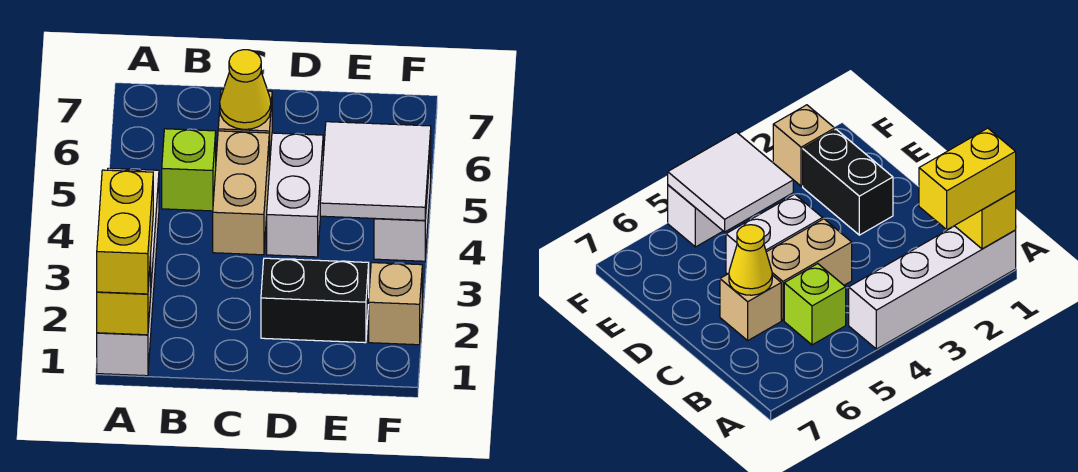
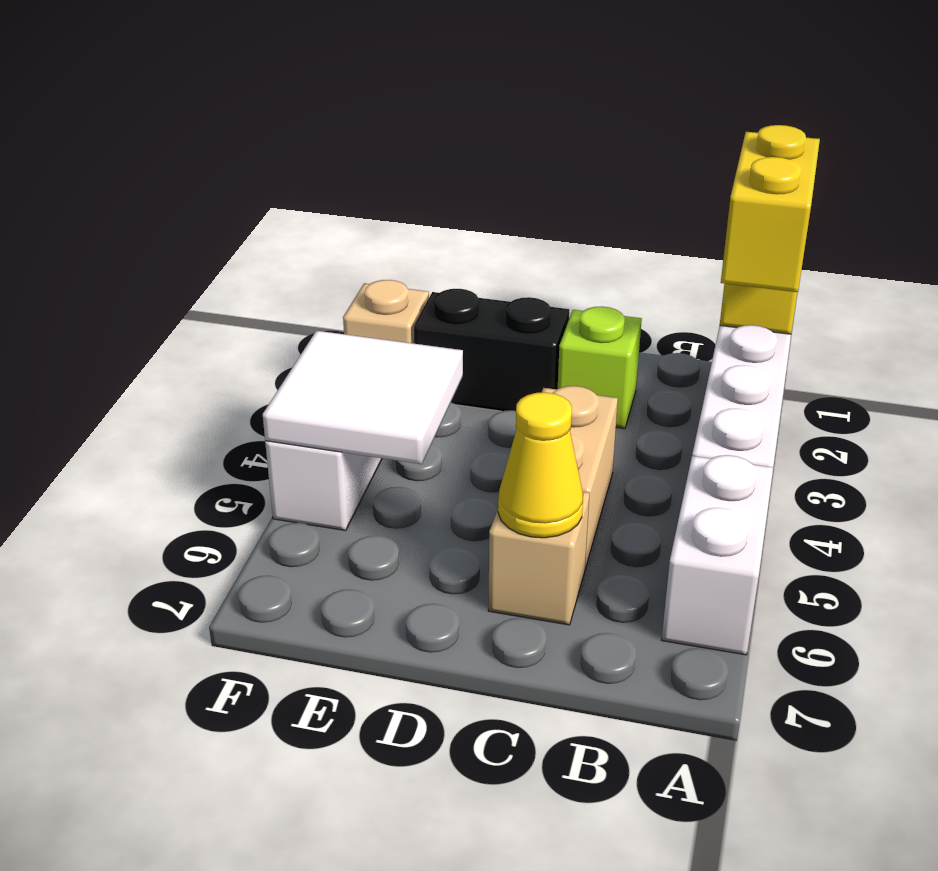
lime 1x1 brick [162,129,216,211] -> lime 1x1 brick moved to [558,306,642,429]
white 1x2 brick [267,133,323,257] -> white 1x2 brick moved to [662,455,773,655]

